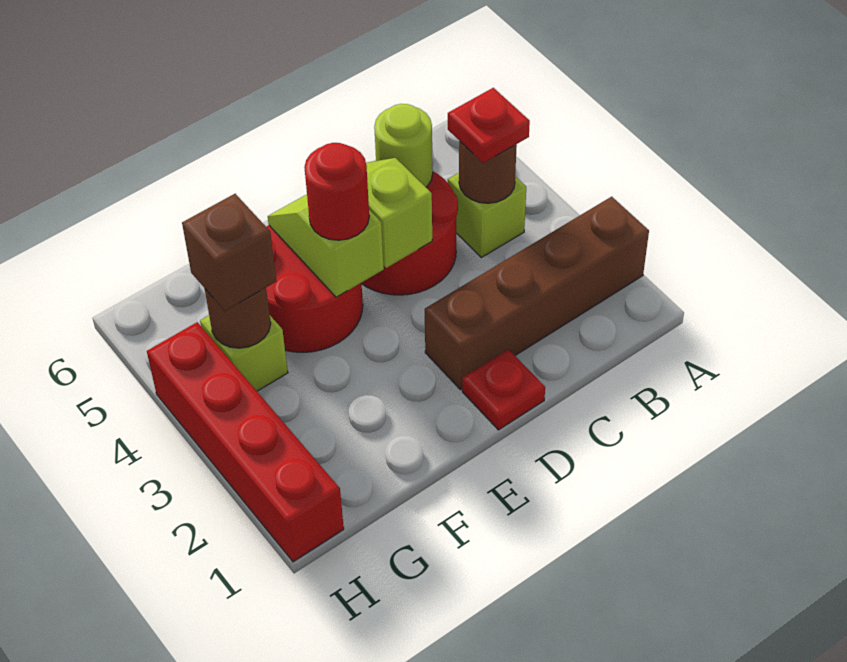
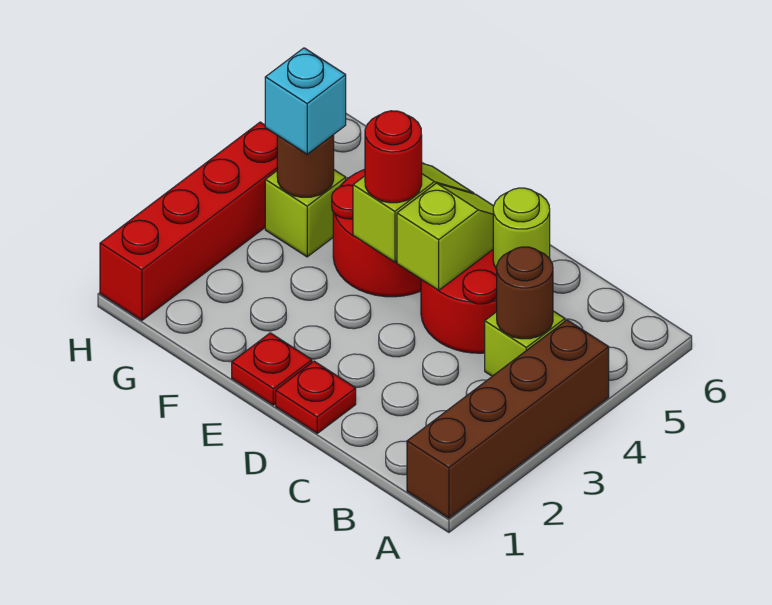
brown 1x4 brick [425,197,649,390] -> brown 1x4 brick turned to [407,320,609,518]
red 1x1 plate [448,88,530,163] -> red 1x1 plate moved to [232,333,312,405]
brown 1x1 brick [182,194,276,311] -> cyan 1x1 brick [265,48,346,154]

